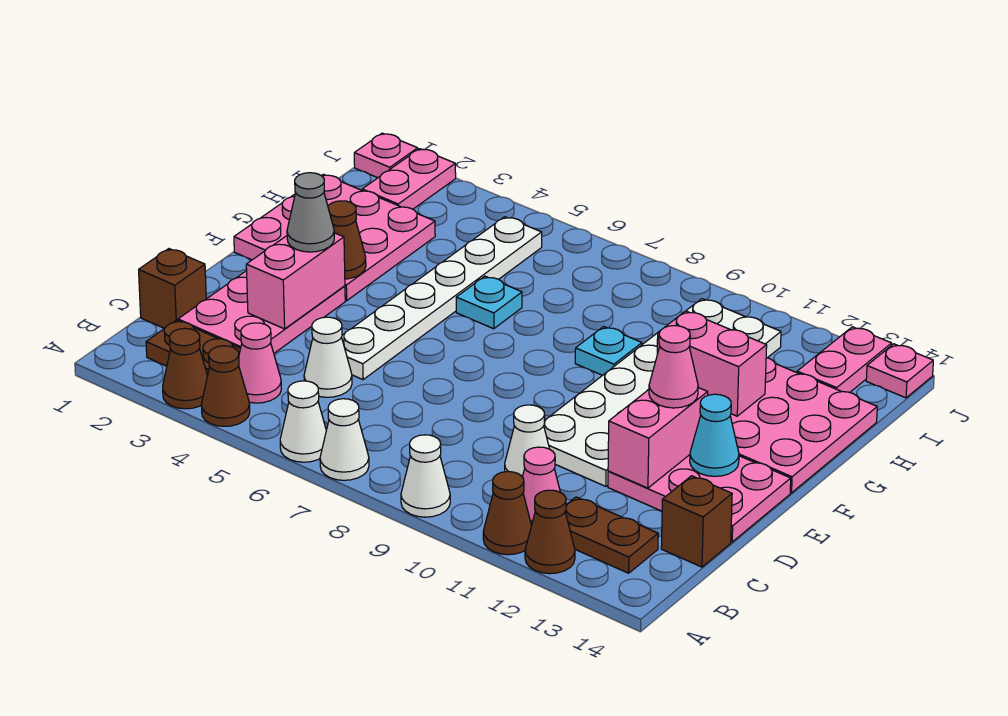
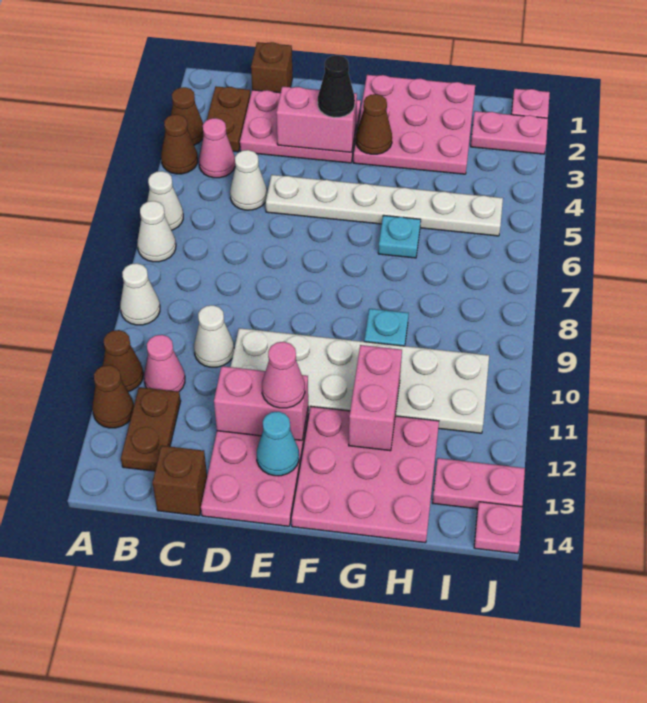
grey 1x1 cone [287,173,334,252] -> black 1x1 cone [318,55,355,118]

